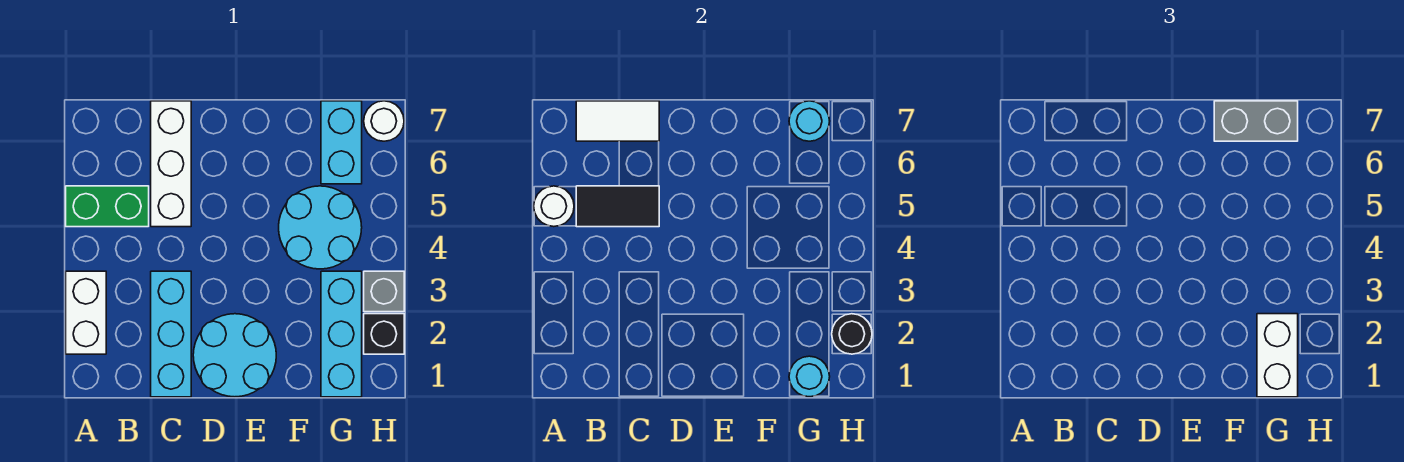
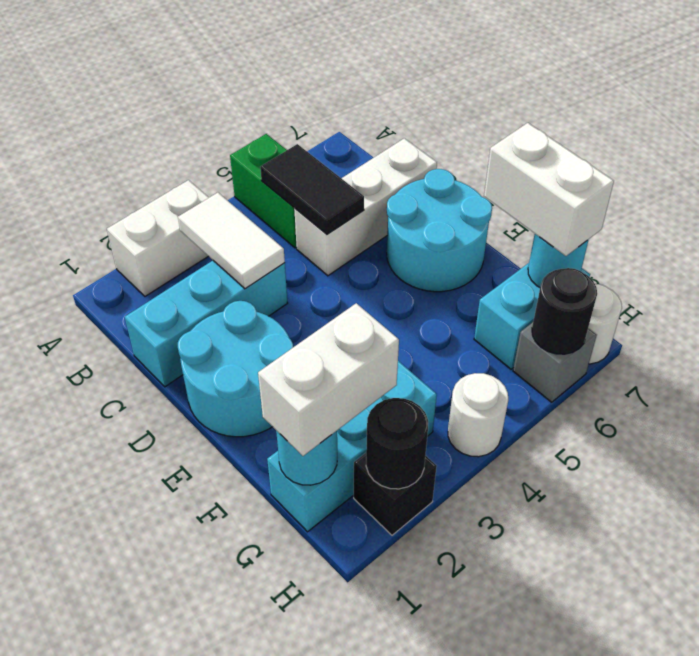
white 1x1 round brick [534,186,574,227] -> white 1x1 round brick moved to [448,373,508,457]
white 1x2 tile [576,101,659,141] -> white 1x2 tile moved to [178,193,285,289]
cyan 2x2 round brick [279,186,362,269] -> cyan 2x2 round brick moved to [387,169,492,292]
grey 1x2 brick [1214,101,1298,141] -> white 1x2 brick [484,123,614,256]
grey 1x1 brick [364,271,404,312] -> grey 1x1 brick moved to [513,322,597,402]
none -> black 1x1 round brick [532,268,597,354]

